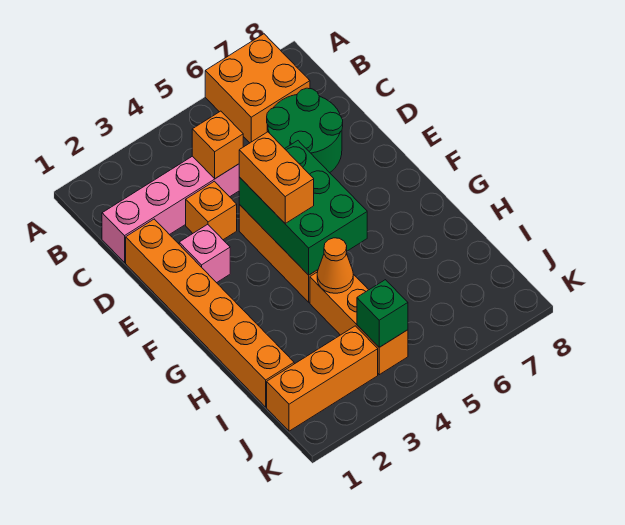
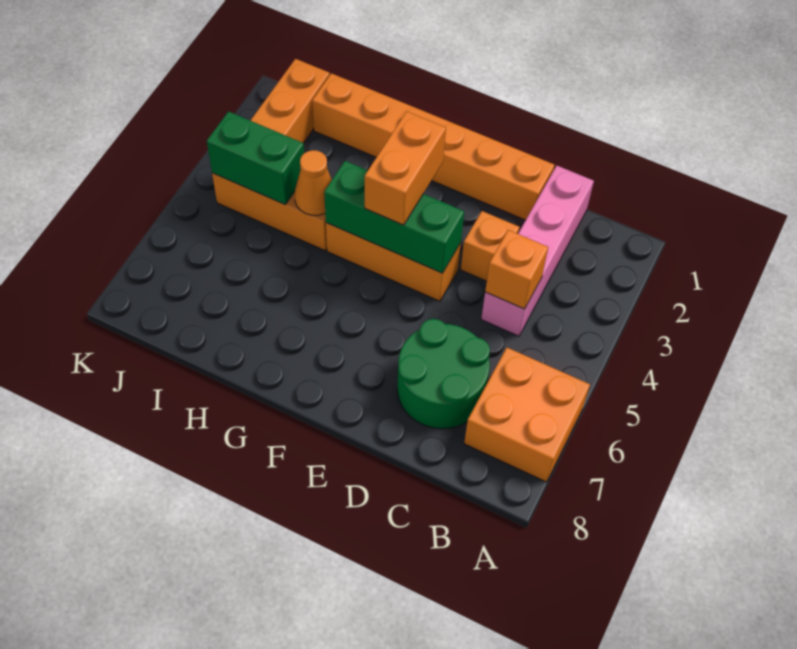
pink 1x1 brick [179,224,230,283] -> none
green 2x3 brick [239,141,367,275] -> green 1x3 brick [324,161,464,273]
orange 1x2 brick [239,132,314,223] -> orange 1x2 brick turned to [365,112,446,225]
green 1x1 brick [357,280,408,347] -> green 1x2 brick [207,111,304,204]

